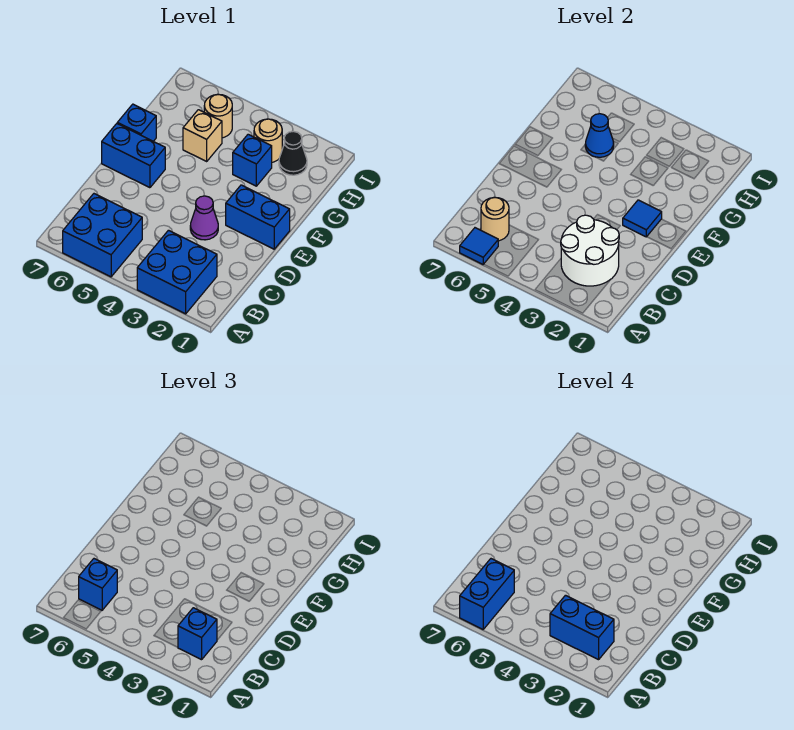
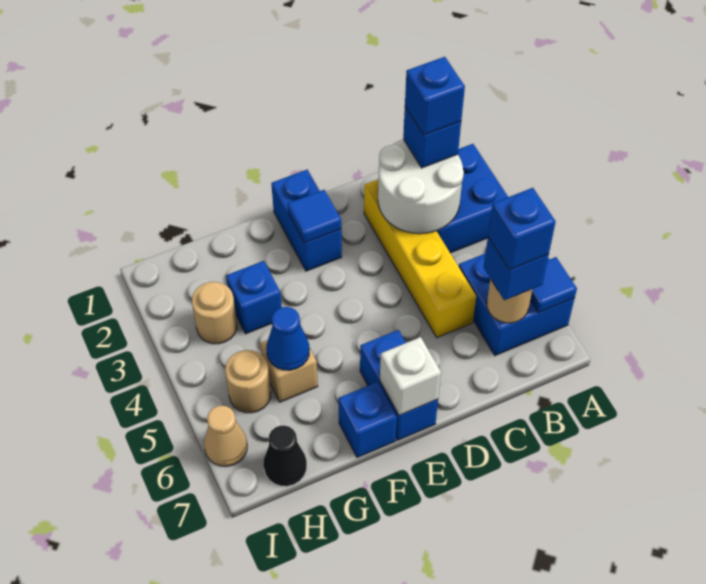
blue 1x2 brick [460,559,514,629] -> blue 1x1 brick [488,188,556,270]
blue 1x2 brick [550,595,614,660] -> blue 1x1 brick [405,57,465,135]
none -> yellow 1x4 brick [364,180,476,338]
purple 1x1 cone [190,196,218,240] -> none
none -> white 1x1 brick [380,337,441,415]
black 1x1 cone [279,131,307,175] -> black 1x1 cone moved to [263,426,307,486]
none -> tan 1x1 cone [204,406,247,466]

